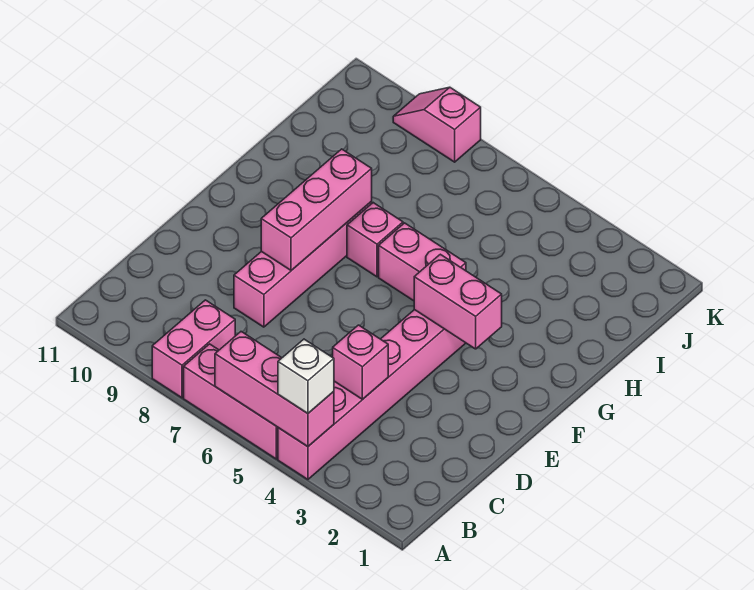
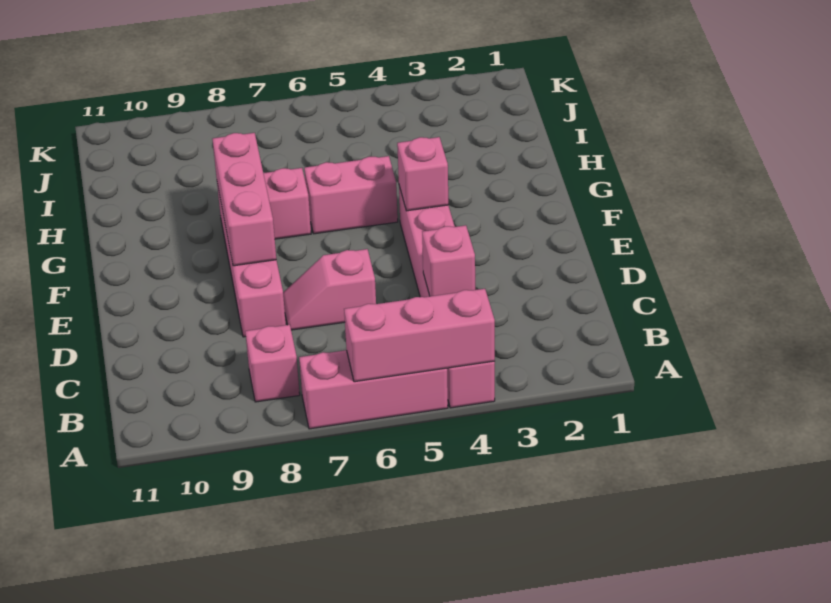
white 1x1 brick [278,339,334,413] -> none
pink 1x2 brick [152,300,235,398] -> pink 1x1 brick [245,325,300,402]
pink 1x2 brick [414,254,502,349] -> pink 1x1 brick [397,137,448,211]
pink 1x2 slope [393,87,481,162] -> pink 1x2 slope moved to [283,249,376,330]

